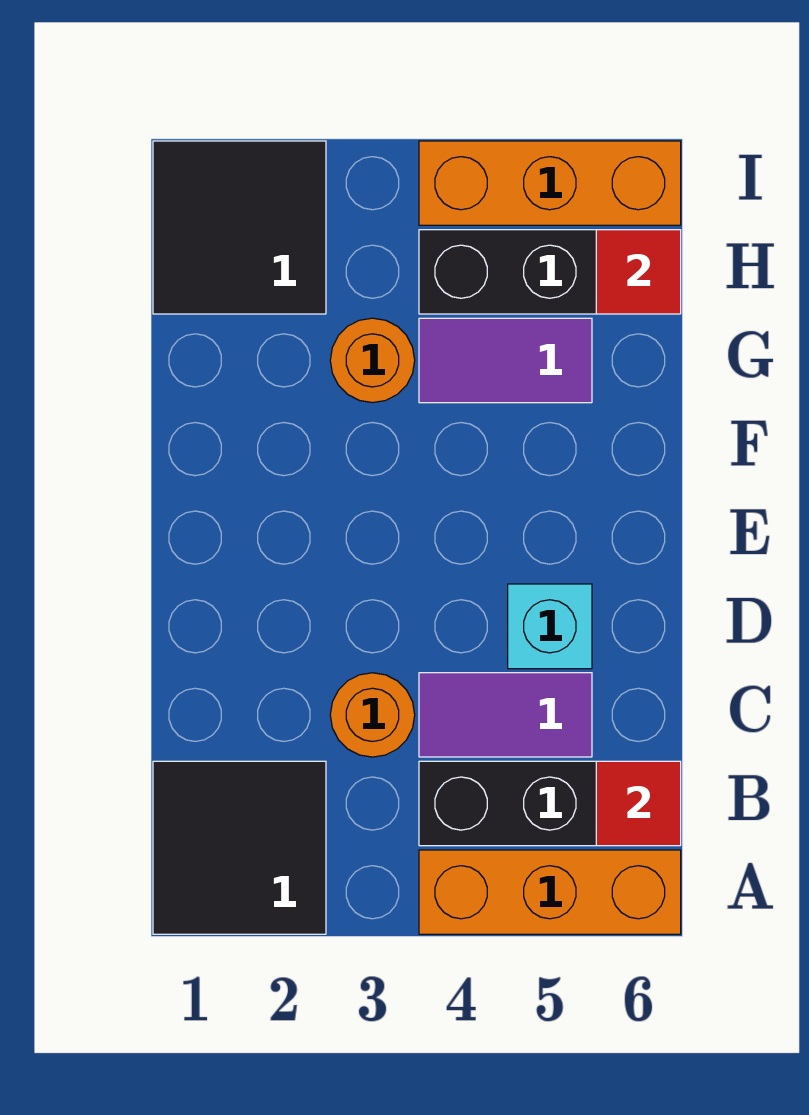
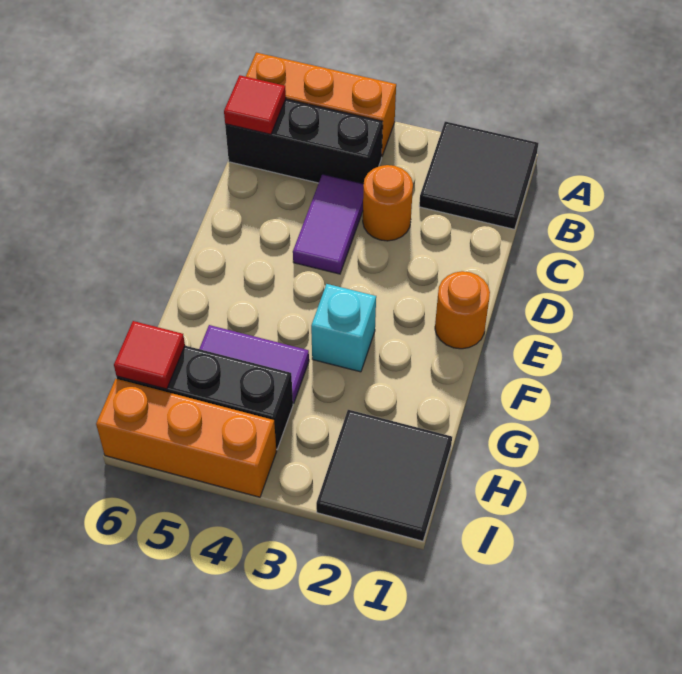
purple 1x2 tile [419,673,592,757] -> purple 1x2 tile turned to [293,174,364,274]
cyan 1x1 brick [508,584,592,669] -> cyan 1x1 brick moved to [311,284,376,372]
orange 1x1 round brick [330,318,415,403] -> orange 1x1 round brick moved to [435,271,490,349]

